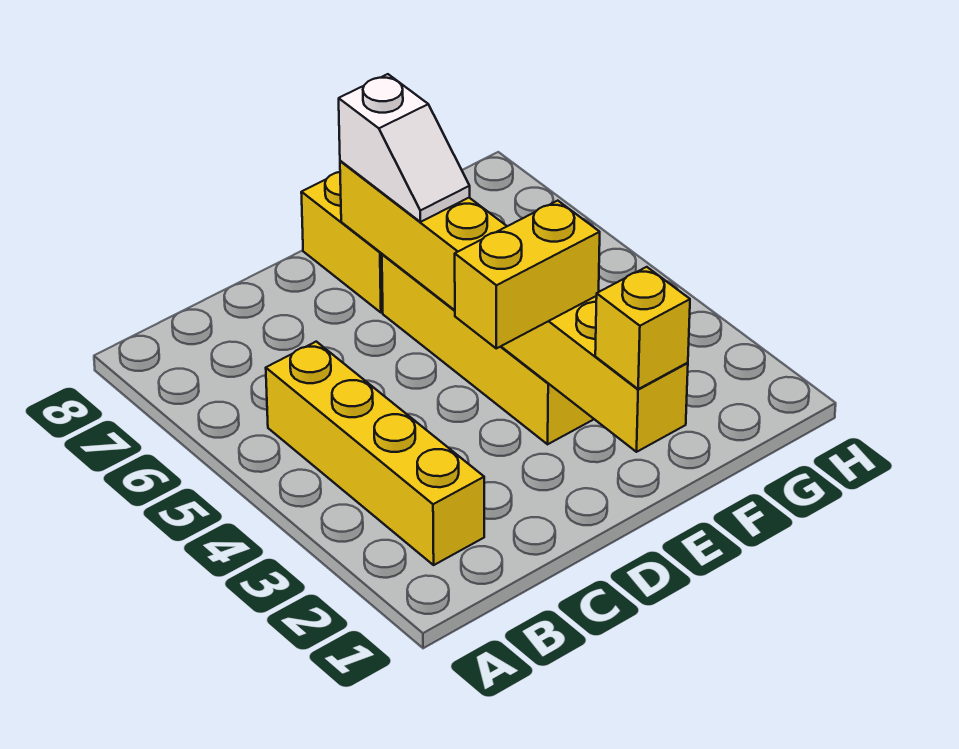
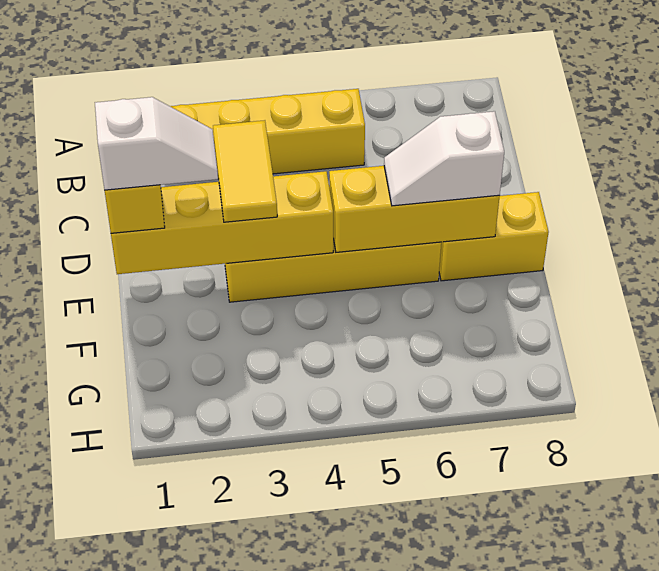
yellow 1x2 brick [455,201,600,348] -> yellow 1x2 tile [213,120,277,222]
none -> white 1x2 slope [95,97,218,190]

